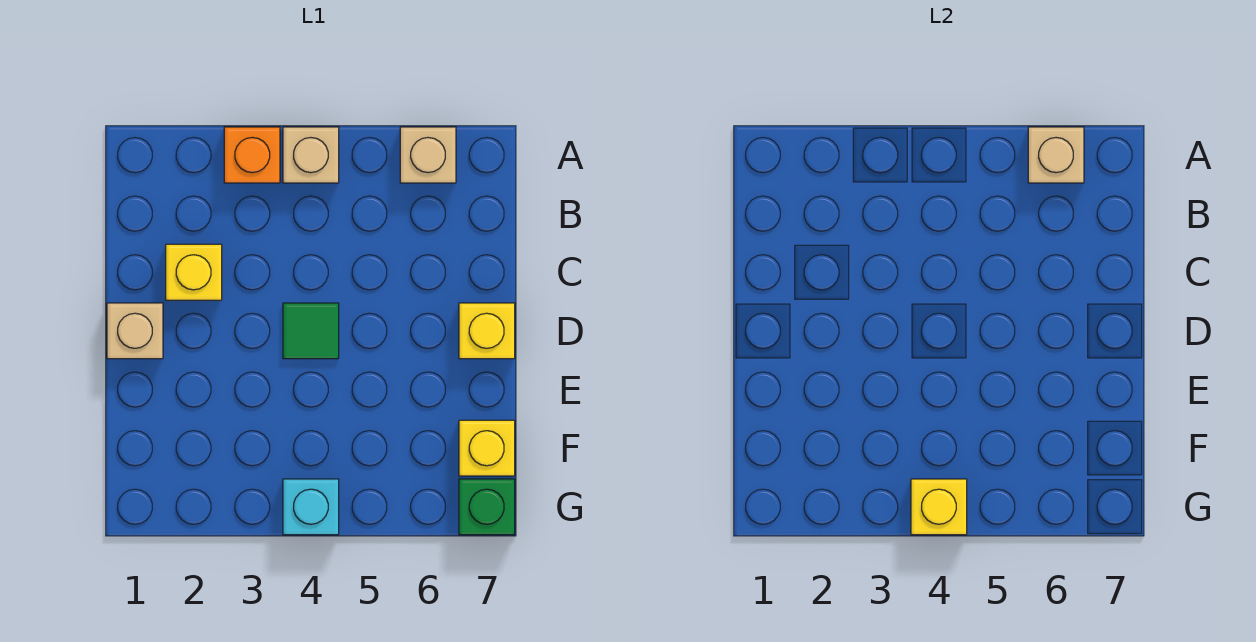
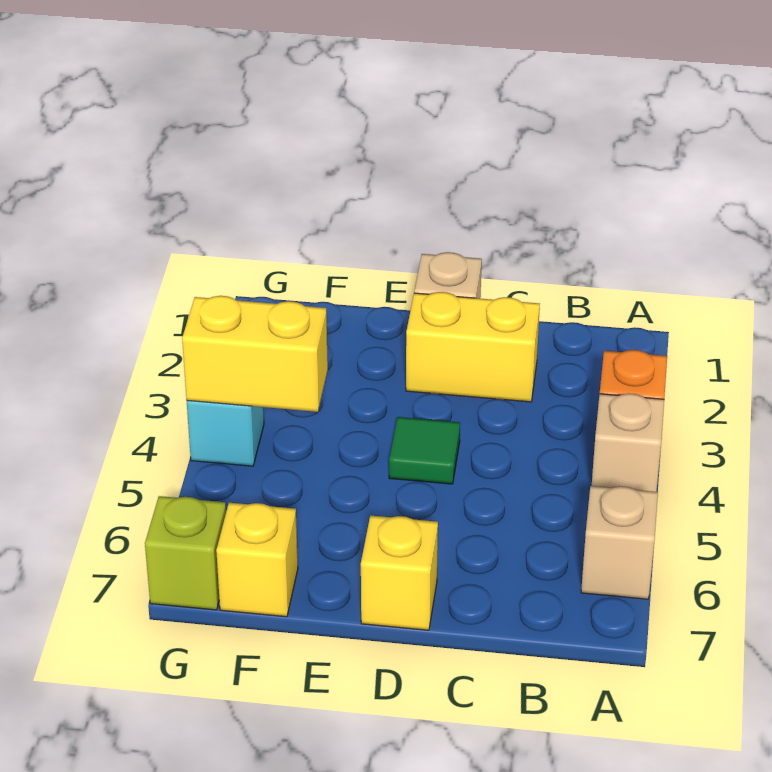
tan 1x1 brick [1028,127,1084,183] -> none
yellow 1x1 brick [166,244,222,300] -> yellow 1x2 brick [406,292,540,402]
yellow 1x1 brick [911,479,967,535] -> yellow 1x2 brick [182,296,328,412]
green 1x1 brick [459,479,515,535] -> lime 1x1 brick [145,496,226,610]

